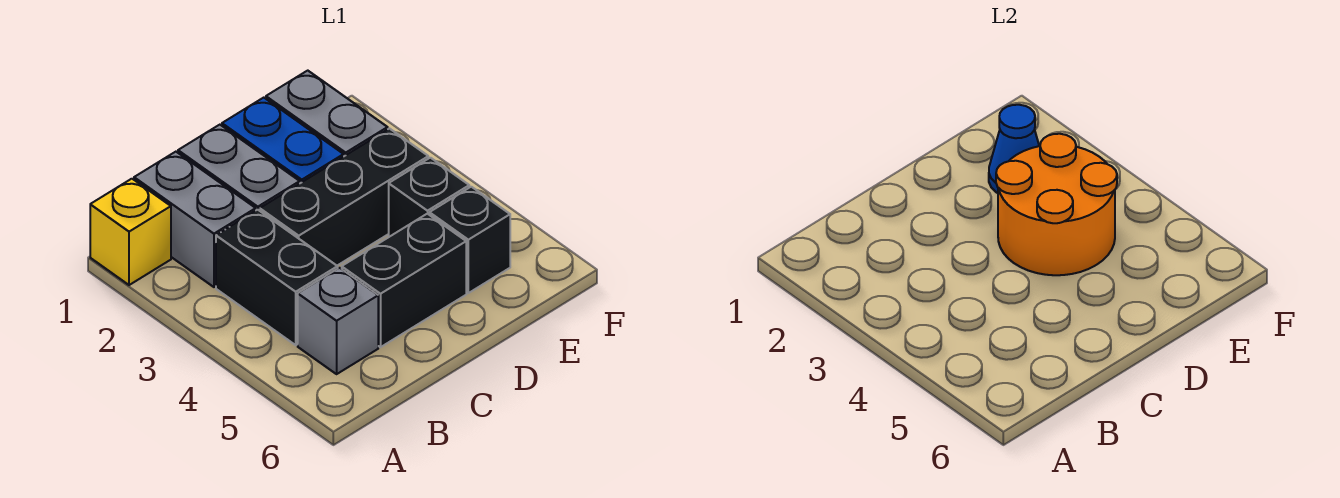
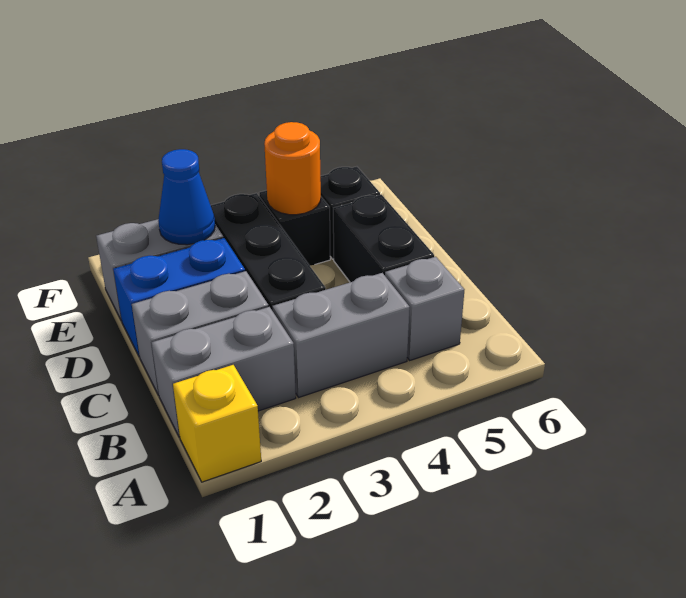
black 1x2 brick [216,210,338,345] -> grey 1x2 brick [272,273,410,397]
orange 2x2 round brick [996,134,1117,275] -> orange 1x1 round brick [264,122,321,215]

